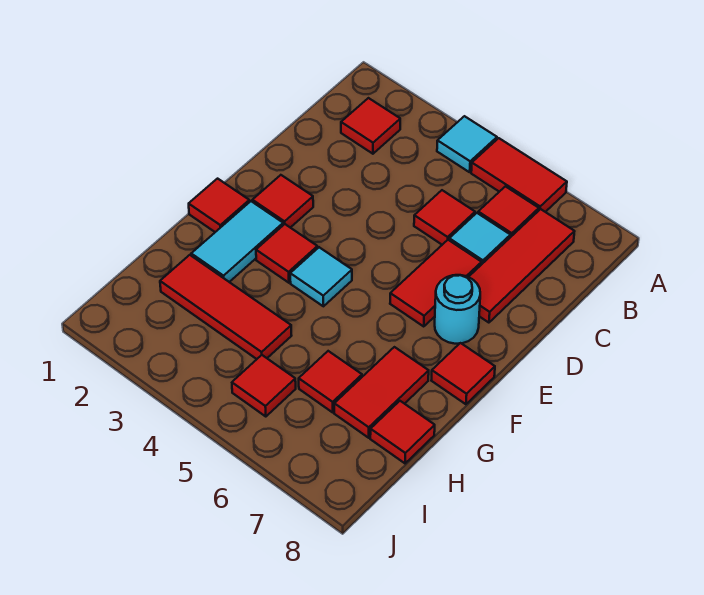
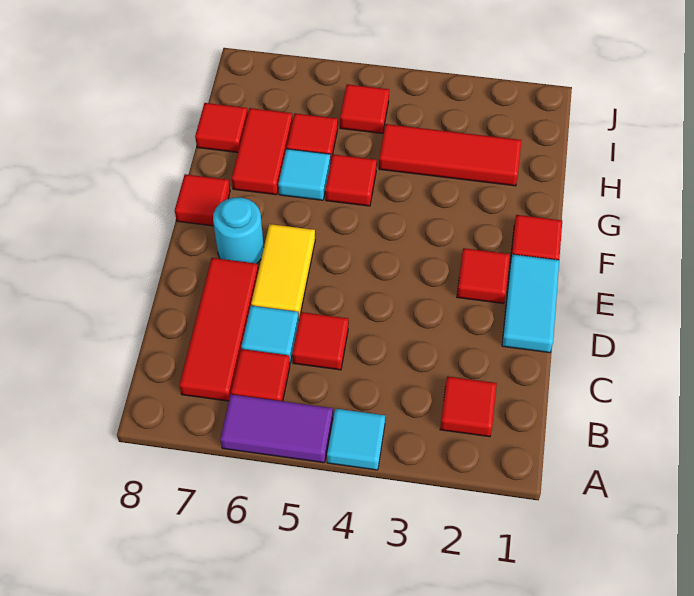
red 1x2 tile [471,138,567,212] -> purple 1x2 tile [220,394,333,463]
red 1x2 tile [390,240,482,326] -> yellow 1x2 tile [251,224,315,318]
cyan 1x2 tile [191,201,283,282] -> cyan 1x2 tile moved to [502,254,559,353]
red 1x1 tile [256,224,317,283] -> red 1x1 tile moved to [325,154,377,206]
cyan 1x1 tile [290,247,352,306] -> cyan 1x1 tile moved to [278,149,330,200]

